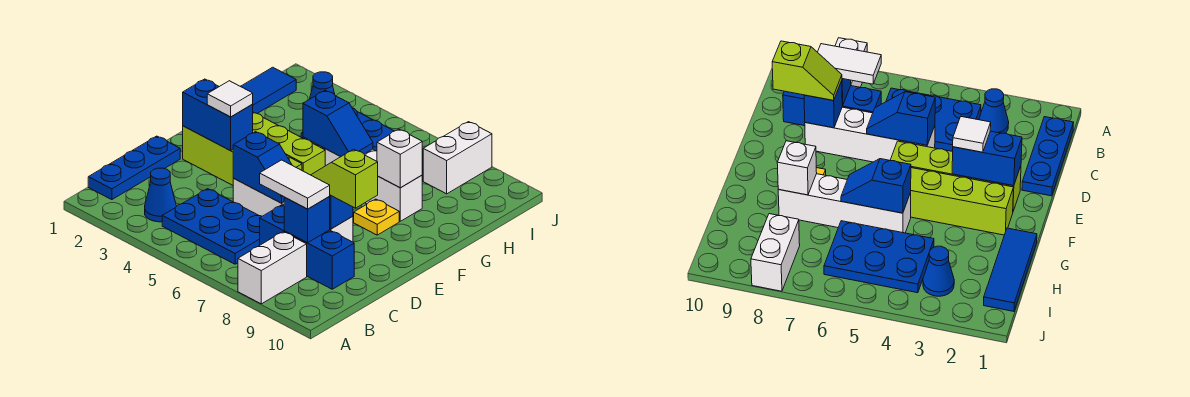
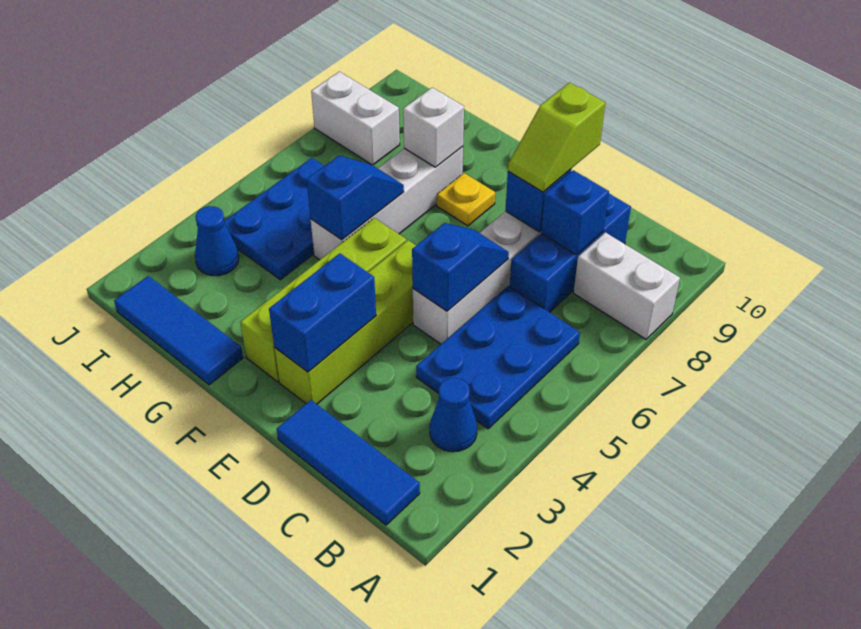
blue 1x3 plate [88,136,180,200] -> blue 1x3 tile [277,400,420,525]
white 1x2 tile [260,160,330,209] -> none
white 1x1 tile [207,81,253,117] -> none

